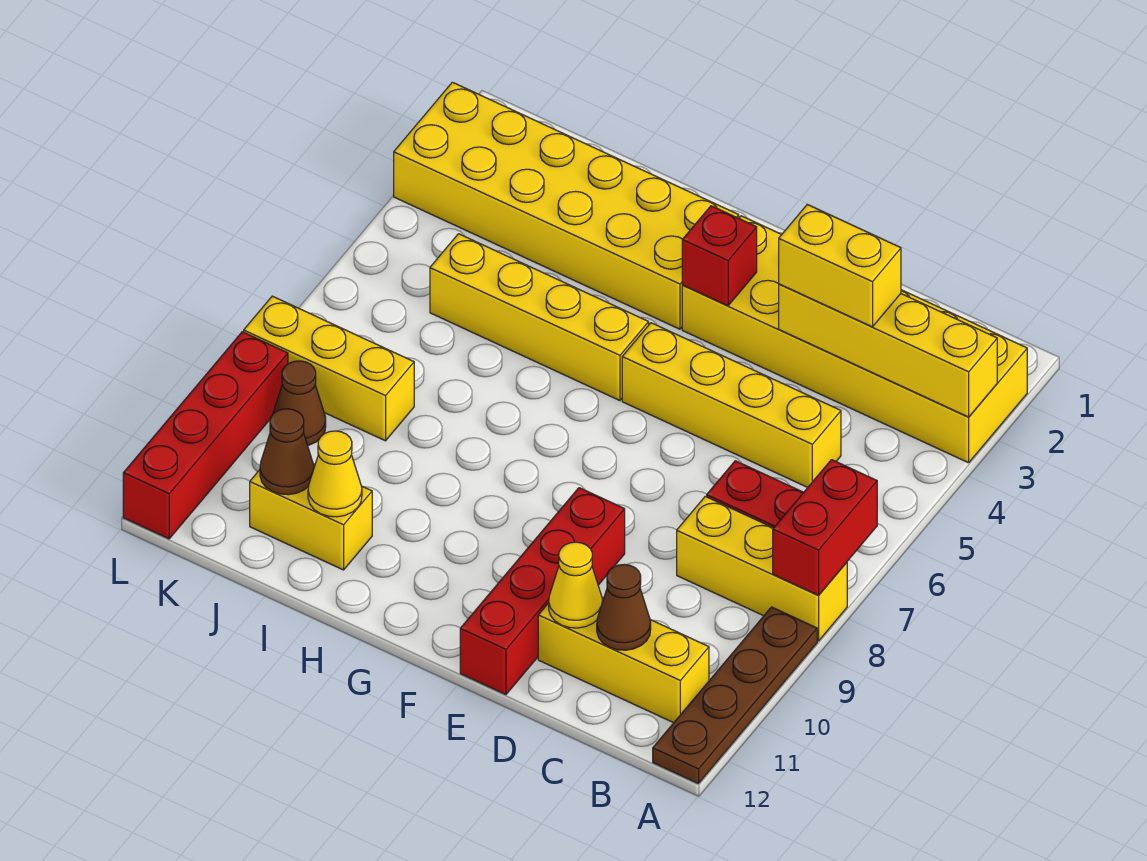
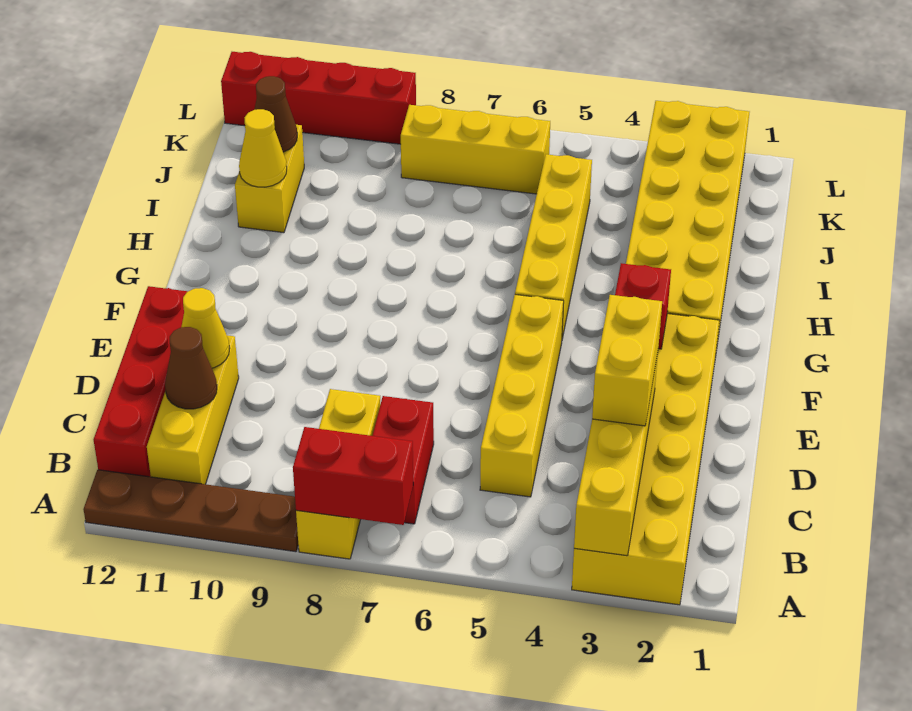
red 1x4 brick [460,488,625,695] -> red 1x4 brick turned to [94,286,188,477]
yellow 1x3 brick [244,296,414,441] -> yellow 1x3 brick turned to [401,105,550,194]
brown 1x1 cone [273,361,326,445] -> none

